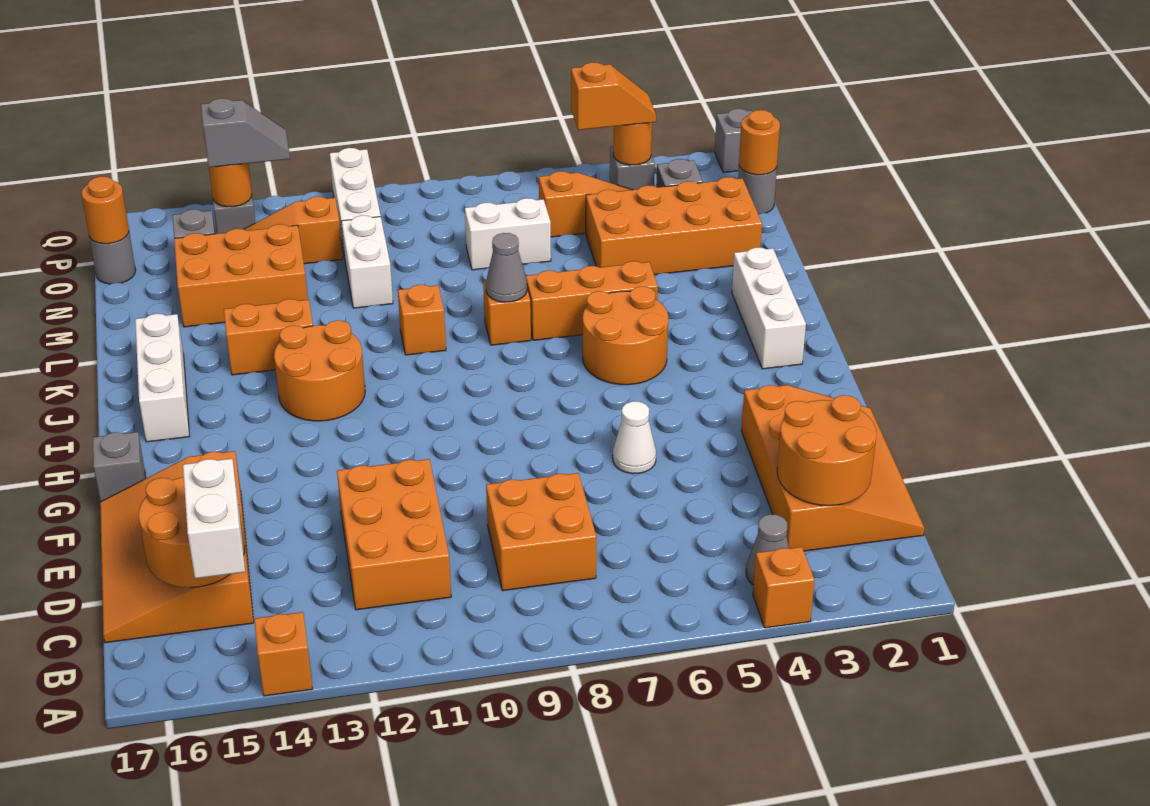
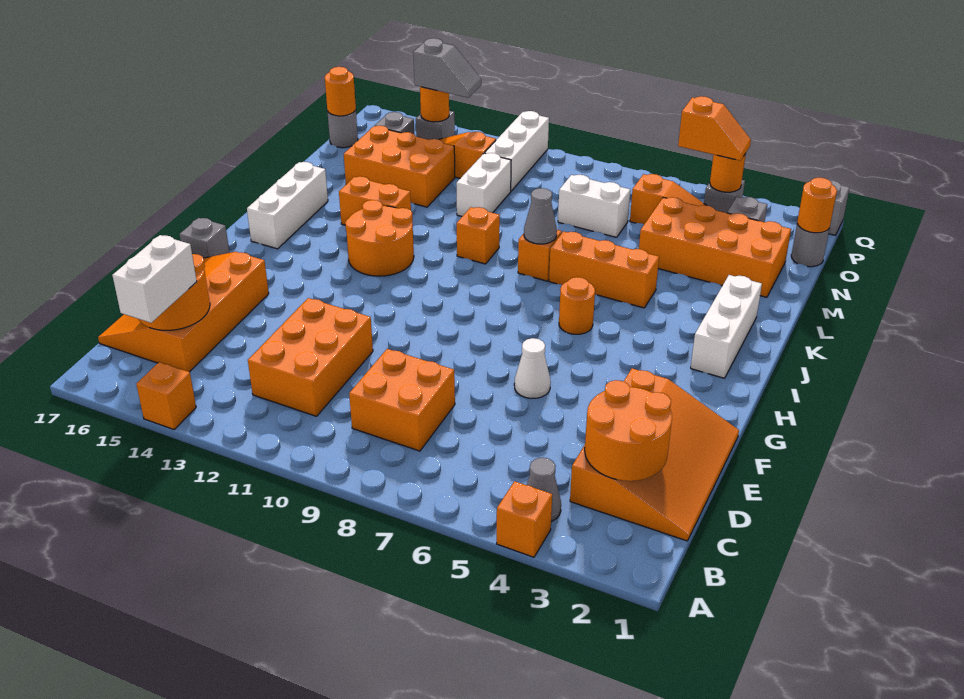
orange 2x2 round brick [583,287,668,385] -> orange 1x1 round brick [559,277,595,334]

